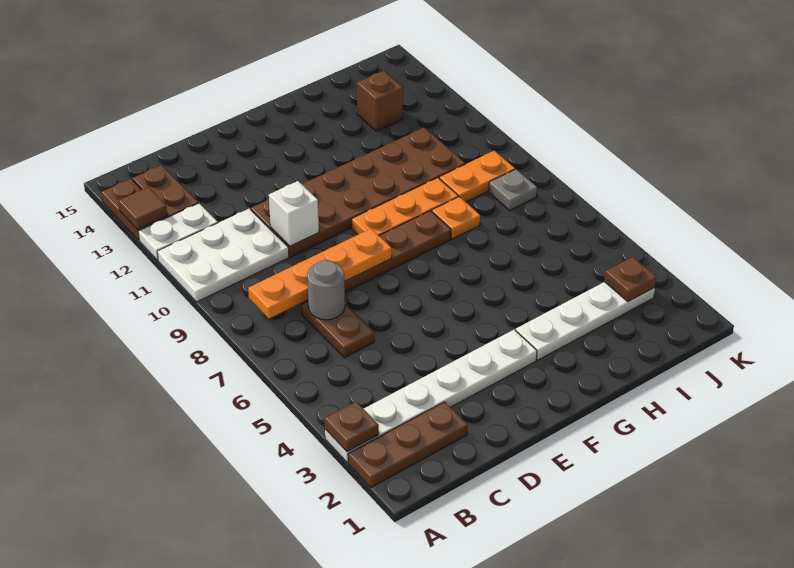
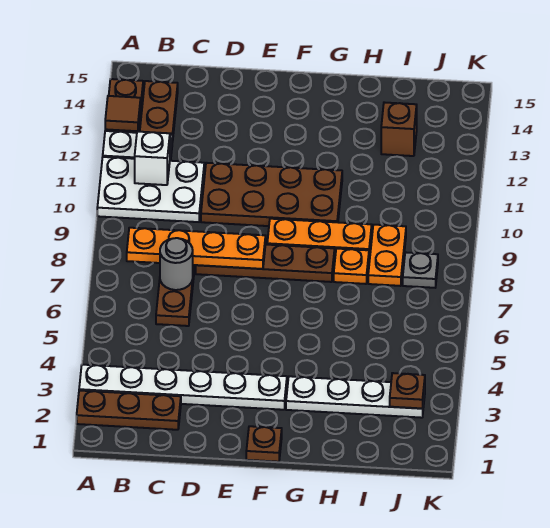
brown 1x1 plate [325,402,379,452] -> brown 1x1 plate moved to [246,426,282,462]
brown 2x6 plate [251,128,465,257] -> brown 2x4 plate [201,163,342,226]
white 1x1 brick [269,181,319,246] -> white 1x1 brick moved to [135,131,170,185]
orange 1x2 plate [439,151,515,202] -> orange 1x2 plate turned to [368,225,406,286]

